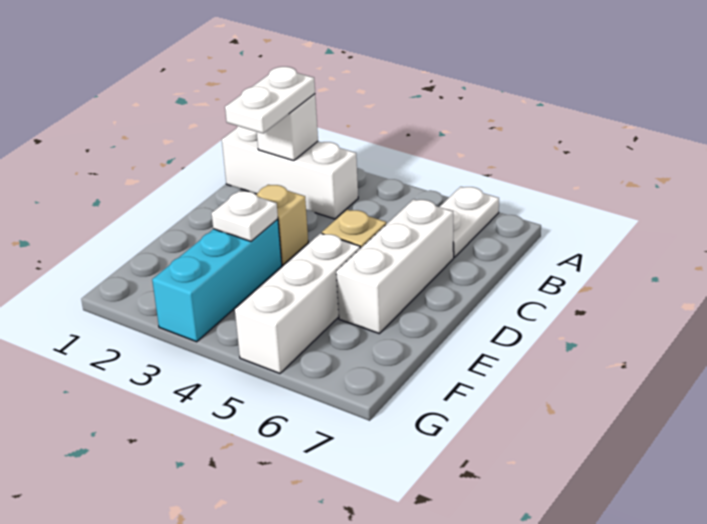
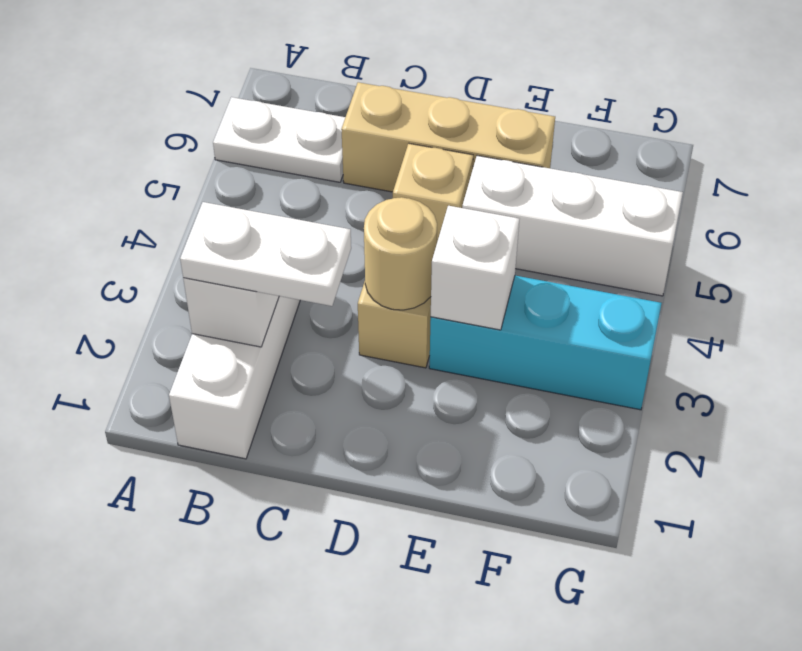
white 1x3 brick [336,199,454,334] -> tan 1x3 brick [341,82,555,192]
none -> tan 1x1 round brick [364,197,437,310]
white 1x1 plate [212,191,278,241] -> white 1x1 brick [431,206,519,330]

